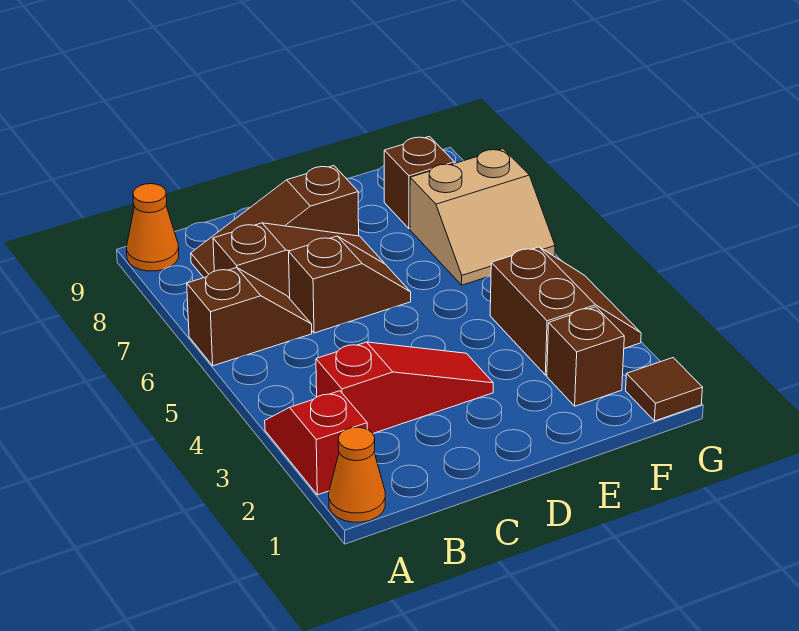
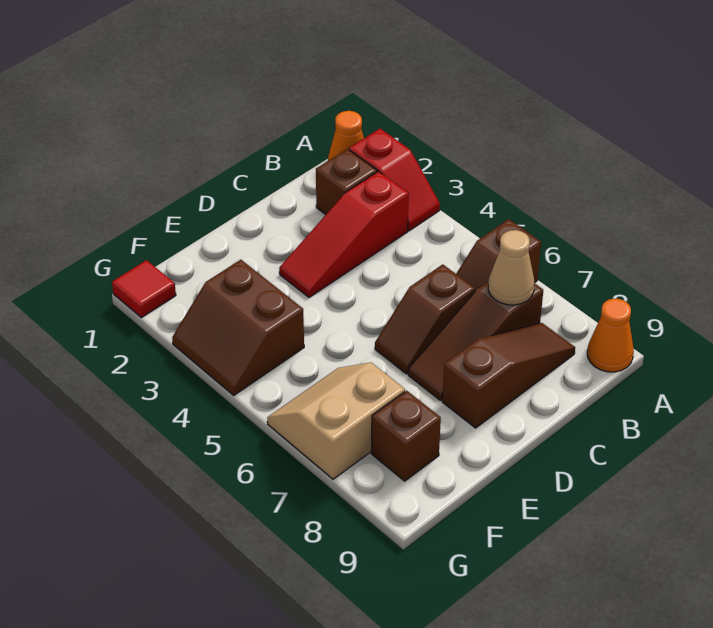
none -> tan 1x1 cone [488,230,534,305]
brown 1x1 brick [547,307,624,406] -> brown 1x1 brick moved to [316,149,377,215]
brown 1x1 tile [626,358,703,421] -> red 1x1 tile [112,260,176,317]

